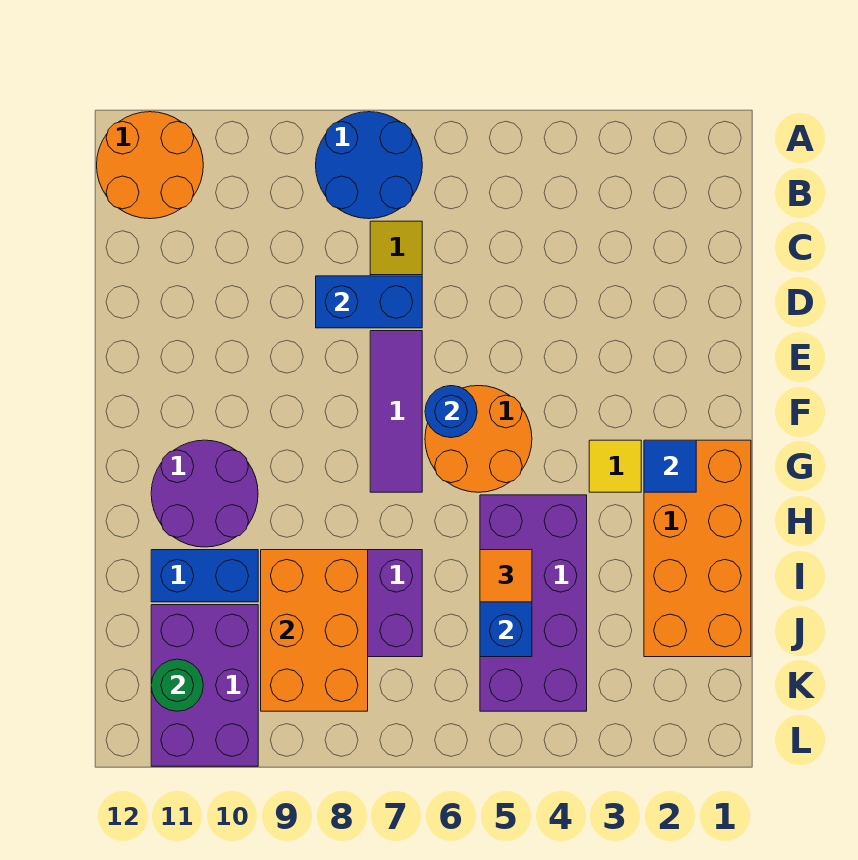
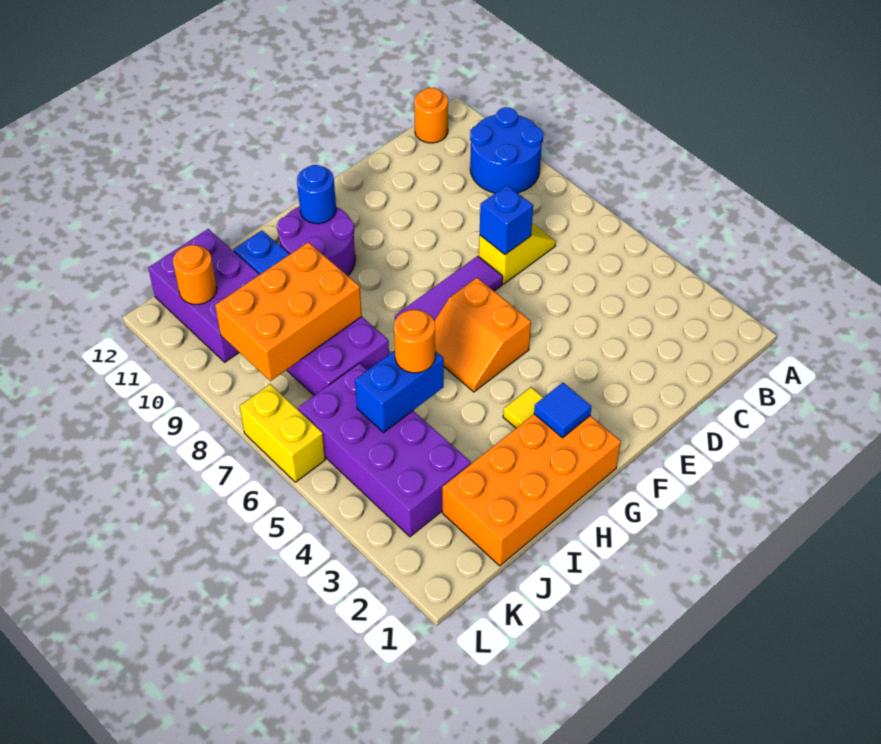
blue 2x2 round brick [316,112,422,219] -> blue 2x2 round brick moved to [470,107,543,193]
orange 2x2 round brick [97,112,203,219] -> orange 1x1 round brick [414,88,448,143]
blue 1x2 brick [316,276,422,328] -> blue 1x1 brick [480,185,533,255]
orange 2x2 round brick [425,386,532,492] -> orange 2x2 slope [434,278,531,392]
blue 1x1 round brick [425,386,477,438] -> blue 1x1 round brick moved to [297,165,336,224]
purple 2x4 brick [480,495,587,711] -> purple 2x4 brick turned to [298,363,471,537]
orange 1x1 tile [480,550,532,602] -> orange 1x1 round brick [394,310,435,373]
purple 2x3 brick [151,605,258,766] -> purple 2x3 brick turned to [148,229,260,362]
green 1x1 round brick [151,659,203,711] -> orange 1x1 round brick [173,245,217,305]
none -> yellow 1x2 brick [240,384,325,482]

